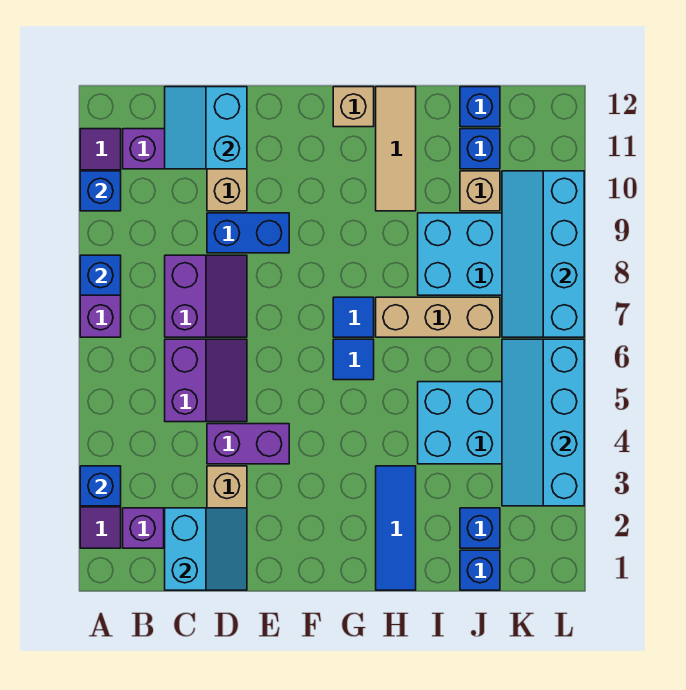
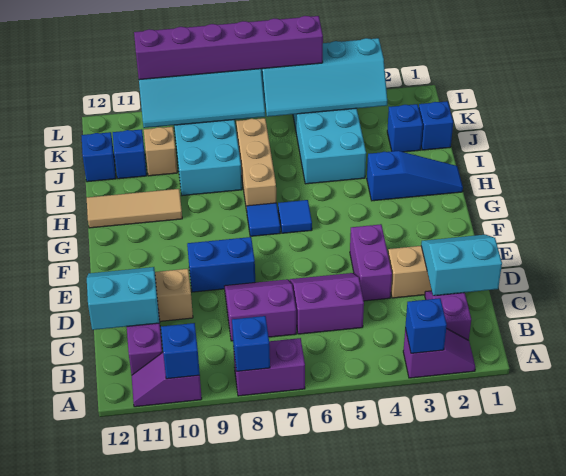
cyan 2x2 slope [165,87,247,169] -> cyan 2x2 slope turned to [87,267,159,330]
blue 1x2 brick [207,213,289,253] -> blue 1x2 brick turned to [187,237,255,292]
tan 1x1 brick [333,87,374,127] -> none
blue 1x3 tile [376,466,416,590] -> blue 1x3 slope [367,151,463,201]
none -> purple 1x6 brick [134,16,323,80]

